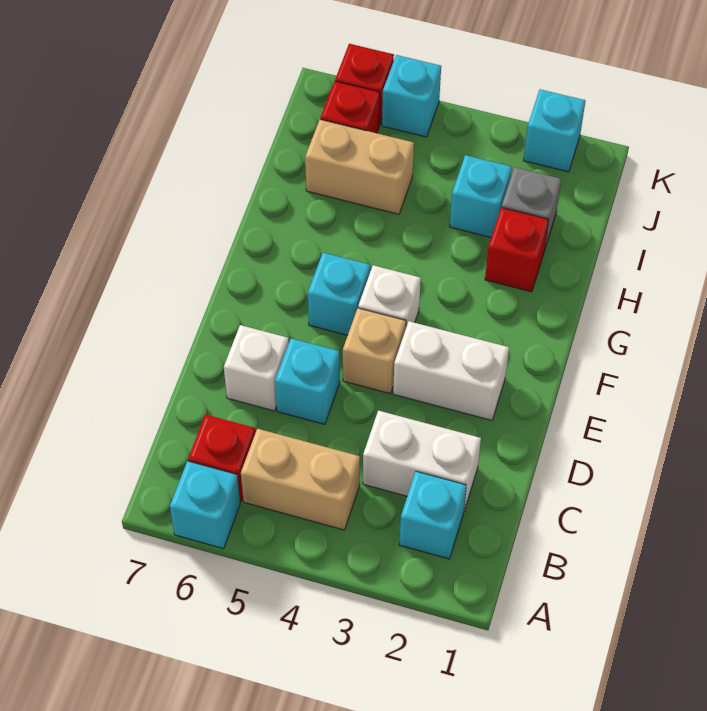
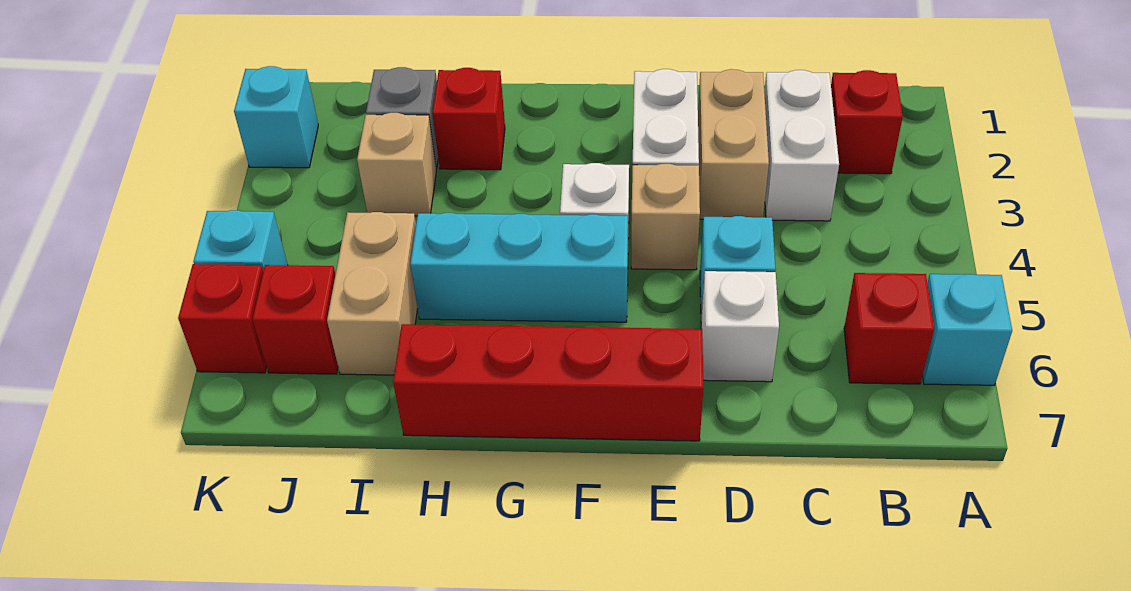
cyan 1x1 brick [399,471,466,559] -> red 1x1 brick [831,70,903,174]
tan 1x2 brick [241,429,360,530] -> tan 1x2 brick moved to [698,69,769,219]
none -> red 1x4 brick [393,324,703,441]
cyan 1x1 brick [308,253,370,335] -> cyan 1x3 brick [410,213,628,322]
cyan 1x1 brick [450,155,512,237] -> tan 1x1 brick [357,113,436,216]

